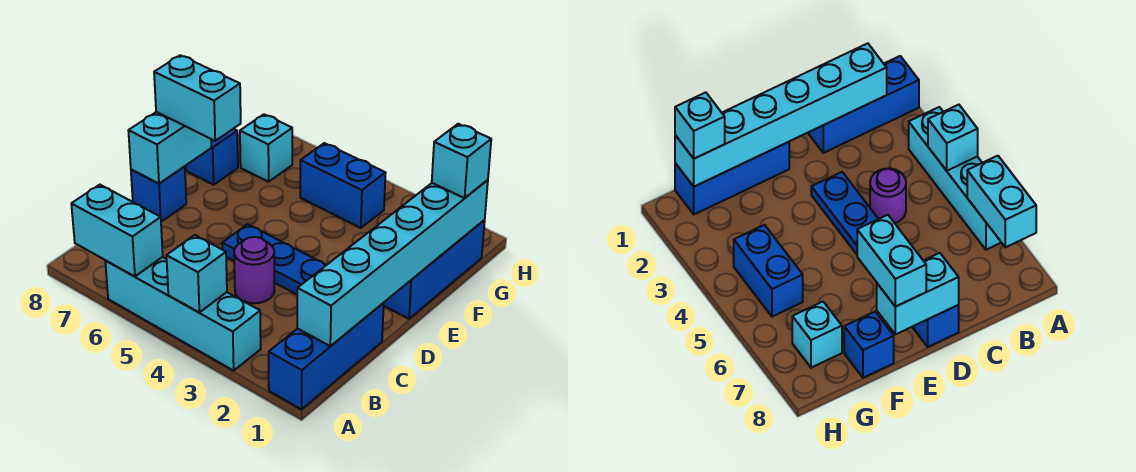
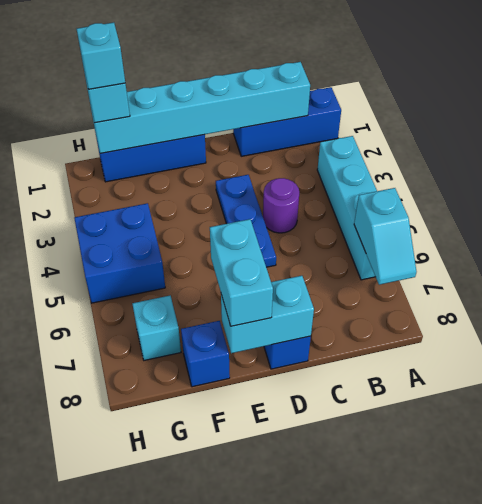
cyan 1x1 brick [166,235,227,312] -> cyan 1x1 brick moved to [77,23,125,89]
cyan 1x2 brick [71,185,163,277] -> cyan 1x2 slope [354,188,417,285]
blue 1x2 brick [300,143,386,228] -> blue 2x2 brick [74,203,165,303]

